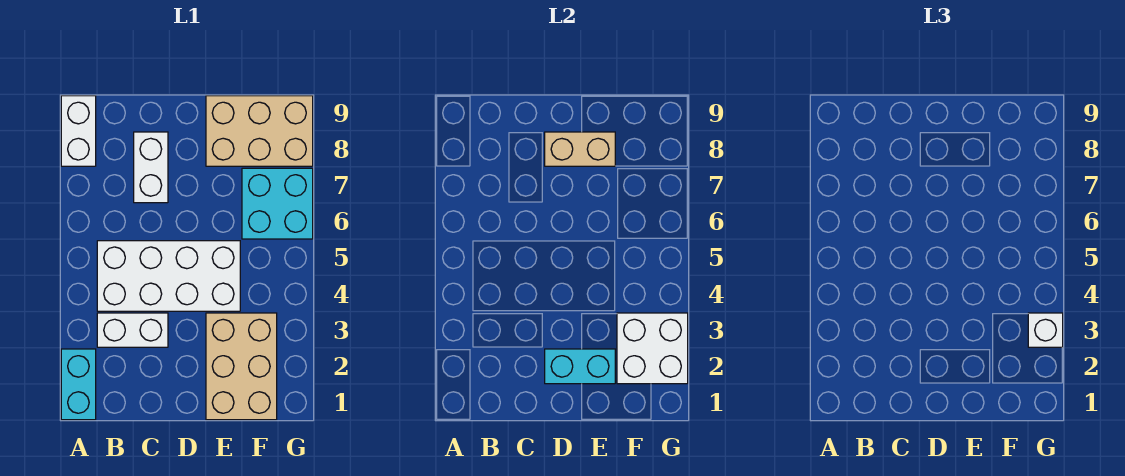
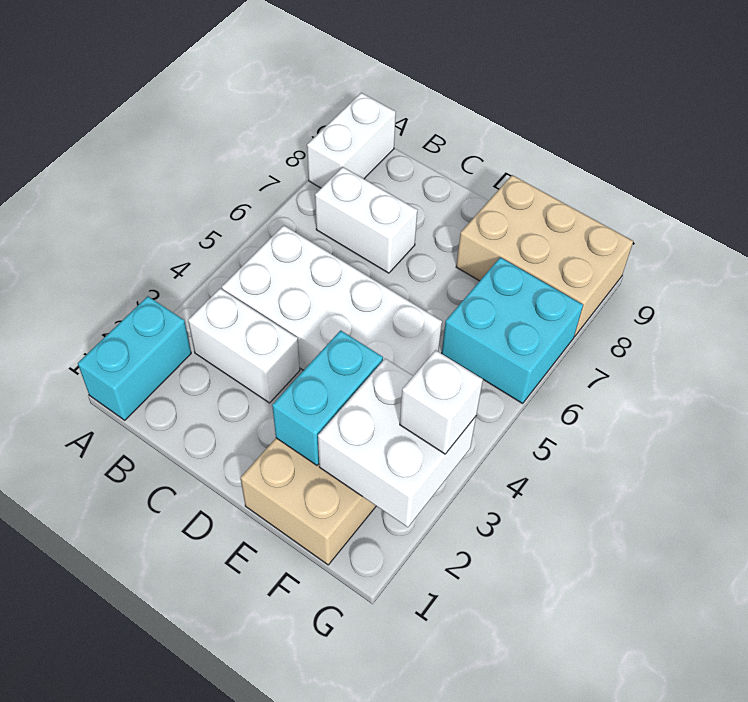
white 1x2 brick [134,132,168,203] -> white 1x2 brick turned to [315,167,417,273]
cyan 1x2 brick [545,349,615,384] -> cyan 1x2 brick turned to [272,330,383,465]
tan 1x2 brick [545,132,615,166] -> none

